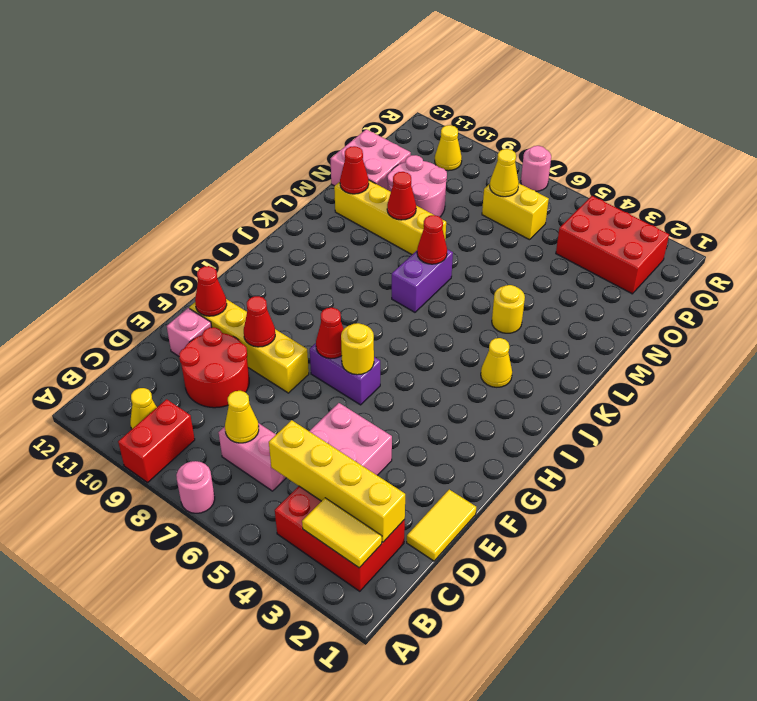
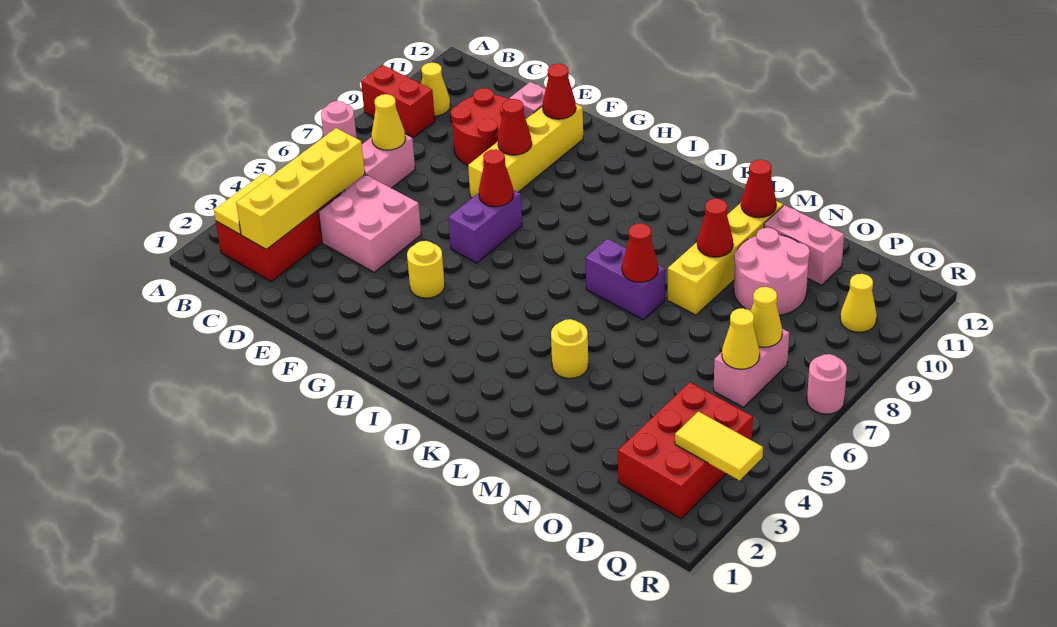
yellow 1x2 tile [407,490,476,561] -> yellow 1x2 tile moved to [675,412,763,480]
yellow 1x1 round brick [341,323,374,375] -> yellow 1x1 round brick moved to [407,241,445,298]
yellow 1x1 cone [481,338,512,387] -> yellow 1x1 cone moved to [722,308,760,369]
pink 2x2 brick [330,129,411,190] -> pink 1x2 brick [764,205,844,285]
yellow 1x2 brick [482,184,549,240] -> pink 1x2 brick [714,329,789,407]

